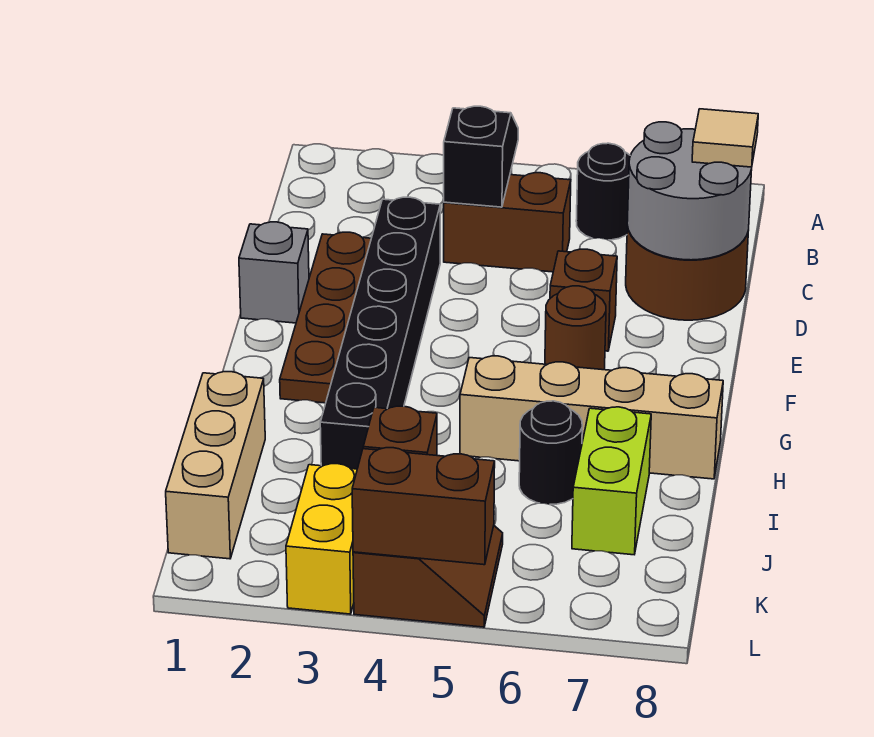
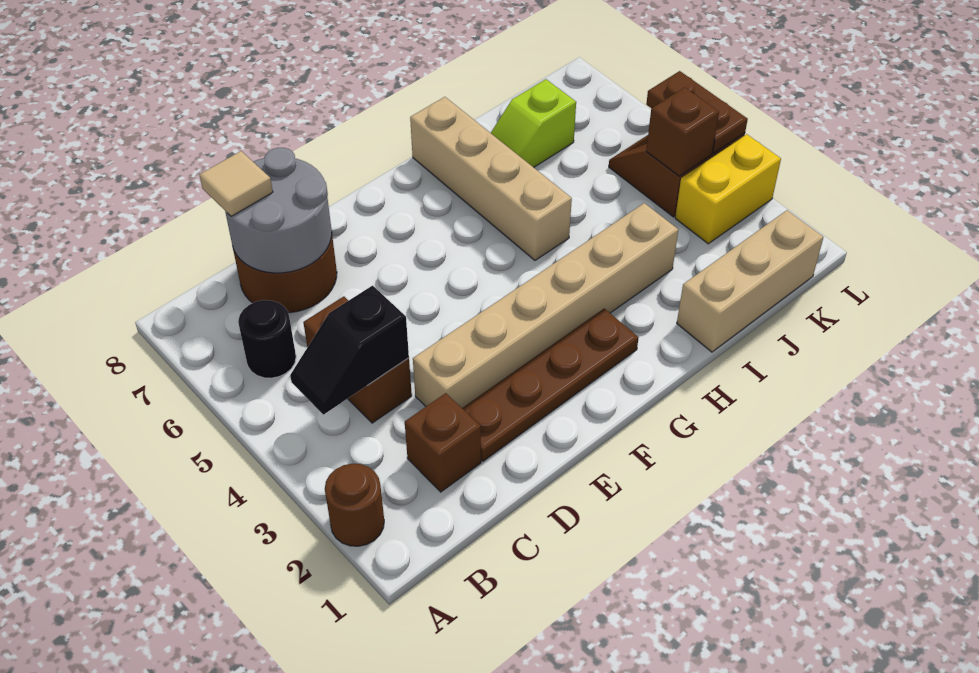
black 1x6 brick [320,197,440,469] -> tan 1x6 brick [413,203,678,408]
grey 1x1 brick [239,222,309,323] -> none
brown 1x1 brick [550,249,617,351] -> brown 1x1 brick moved to [405,393,481,492]
brown 1x1 round brick [545,286,606,370] -> brown 1x1 round brick moved to [325,464,384,546]
black 1x1 round brick [519,401,582,504] -> none
lime 1x2 brick [572,407,651,555] -> lime 1x2 slope [491,79,576,167]
brown 1x2 brick [352,448,495,565] -> brown 1x2 plate [646,71,748,153]

